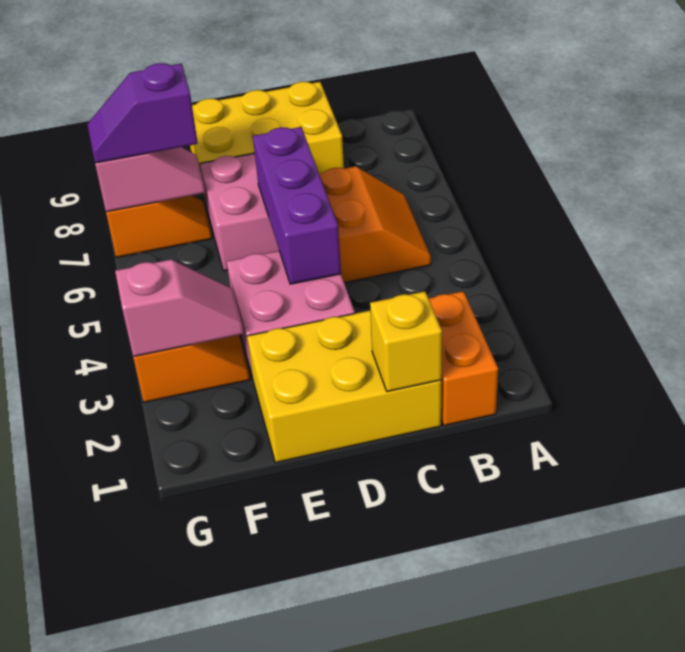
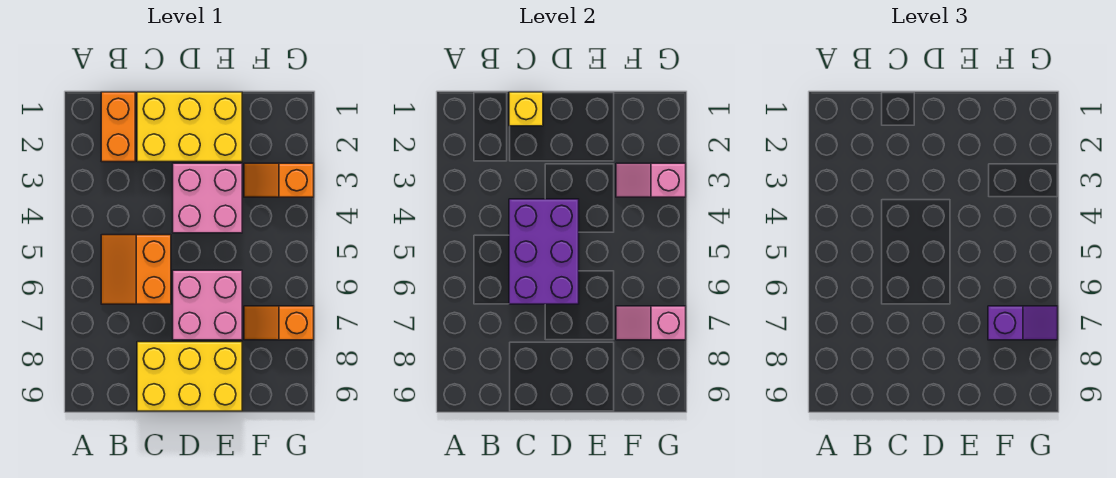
purple 1x3 brick [253,127,341,284] -> purple 2x3 brick [509,199,579,304]

